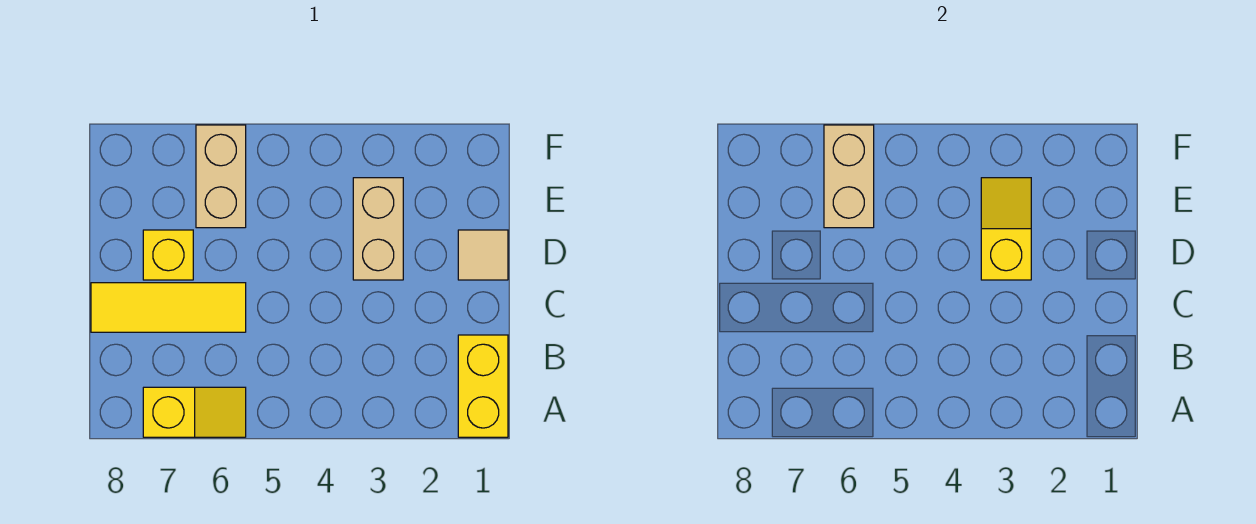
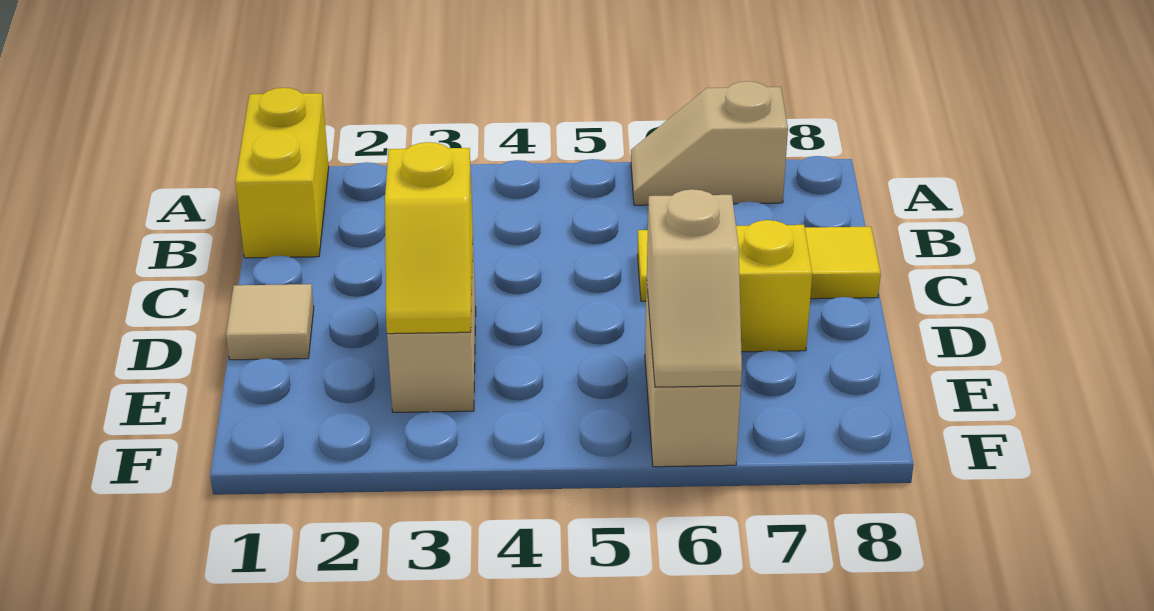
yellow 1x2 slope [143,387,246,437] -> tan 1x2 slope [631,81,788,205]
tan 1x2 brick [824,125,874,228] -> tan 1x2 slope [647,189,742,387]

